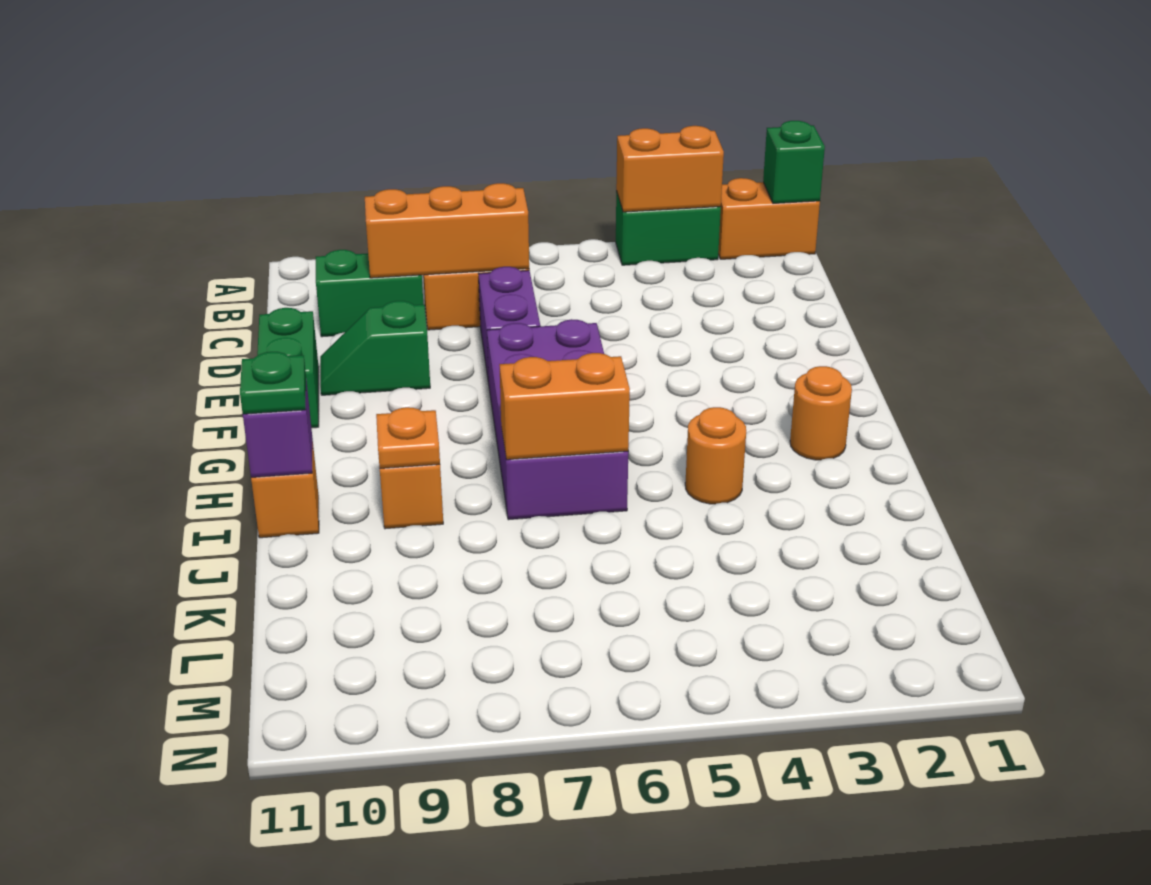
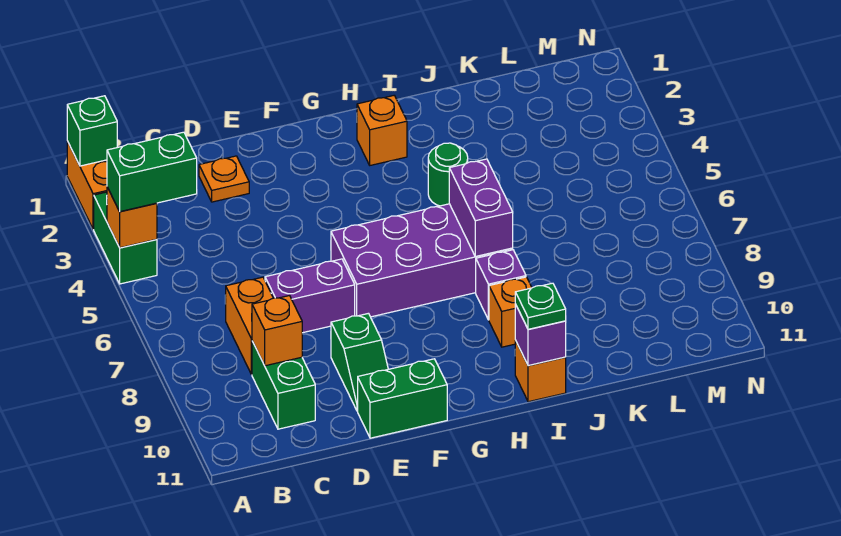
orange 1x2 brick [616,126,724,212] -> orange 1x1 brick [107,187,157,248]
none -> green 1x2 brick [107,132,197,212]
orange 1x3 brick [365,183,529,278] -> orange 1x1 brick [252,296,302,366]
orange 1x1 round brick [790,366,852,460] -> orange 1x1 brick [357,95,407,165]
orange 1x1 round brick [685,407,746,504] -> green 1x1 round brick [428,143,468,206]
orange 1x2 brick [499,353,630,460] -> purple 1x2 brick [449,159,513,256]
none -> purple 1x1 brick [476,250,526,320]
orange 1x1 plate [376,407,440,468] -> orange 1x1 plate moved to [199,156,249,202]

